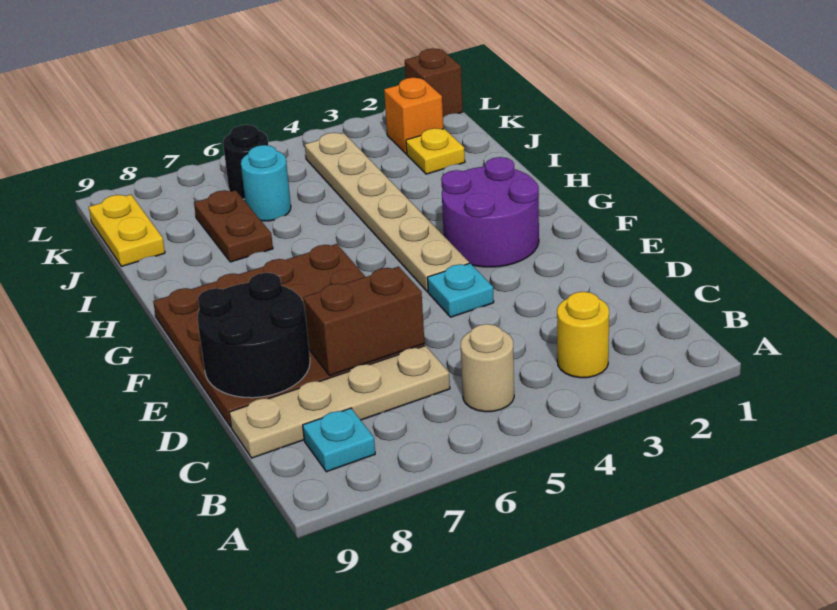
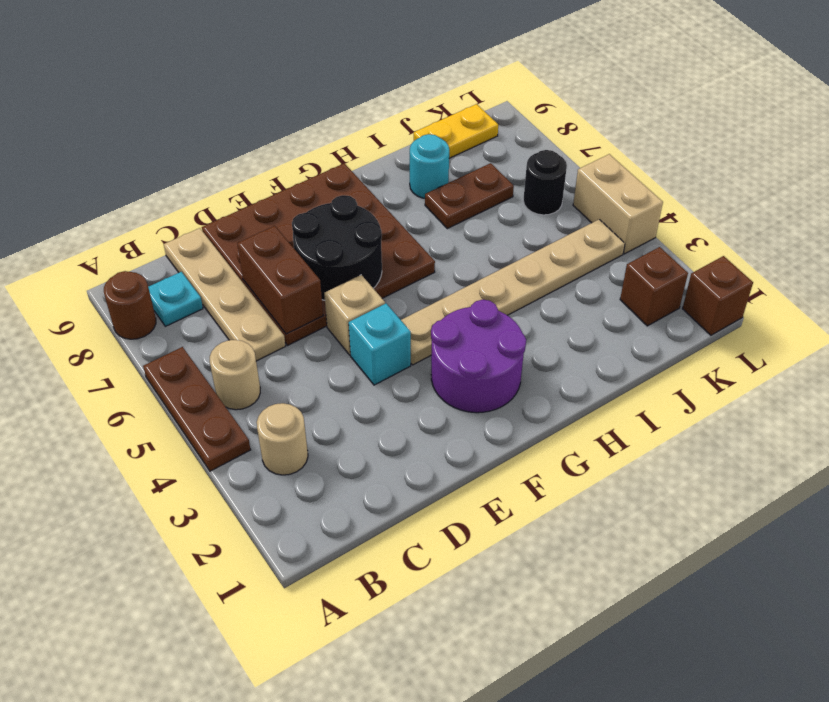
none -> brown 1x3 plate [143,347,251,471]
none -> brown 1x1 round brick [104,271,156,339]
yellow 1x1 round brick [557,292,609,378] -> tan 1x1 round brick [257,403,308,475]
black 2x2 round brick [197,273,310,398] -> black 2x2 round brick moved to [292,195,382,300]
cyan 1x1 plate [427,263,494,317] -> cyan 1x1 brick [349,304,411,385]
none -> tan 1x1 brick [324,275,385,355]
yellow 1x1 plate [406,128,465,174] -> none
cyan 1x1 round brick [241,145,291,221] -> cyan 1x1 round brick moved to [410,134,449,198]
orange 1x1 brick [384,78,443,154] -> brown 1x1 brick [620,247,688,326]
none -> tan 1x2 brick [573,154,663,254]

